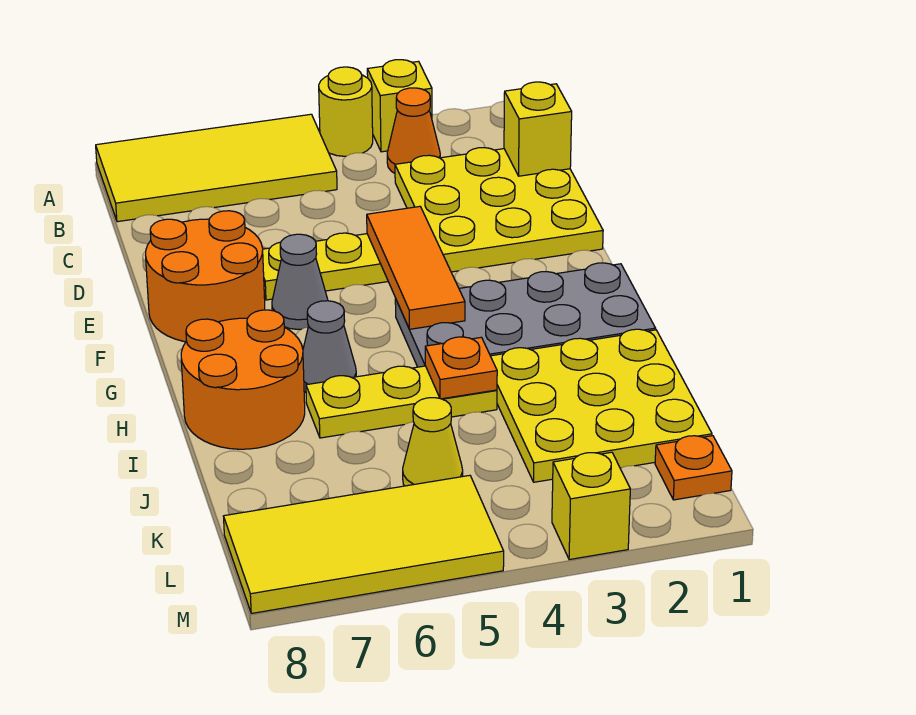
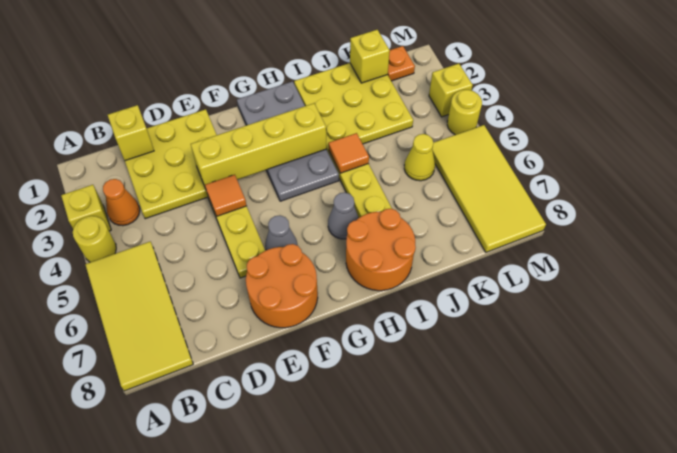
none -> yellow 1x4 brick [191,103,327,186]
orange 1x3 tile [367,206,465,329] -> orange 1x1 tile [205,175,247,216]
orange 1x1 plate [425,337,497,399] -> orange 1x1 tile [328,133,369,173]
none -> yellow 1x1 brick [350,30,390,83]
none -> yellow 1x1 round brick [447,90,482,135]

